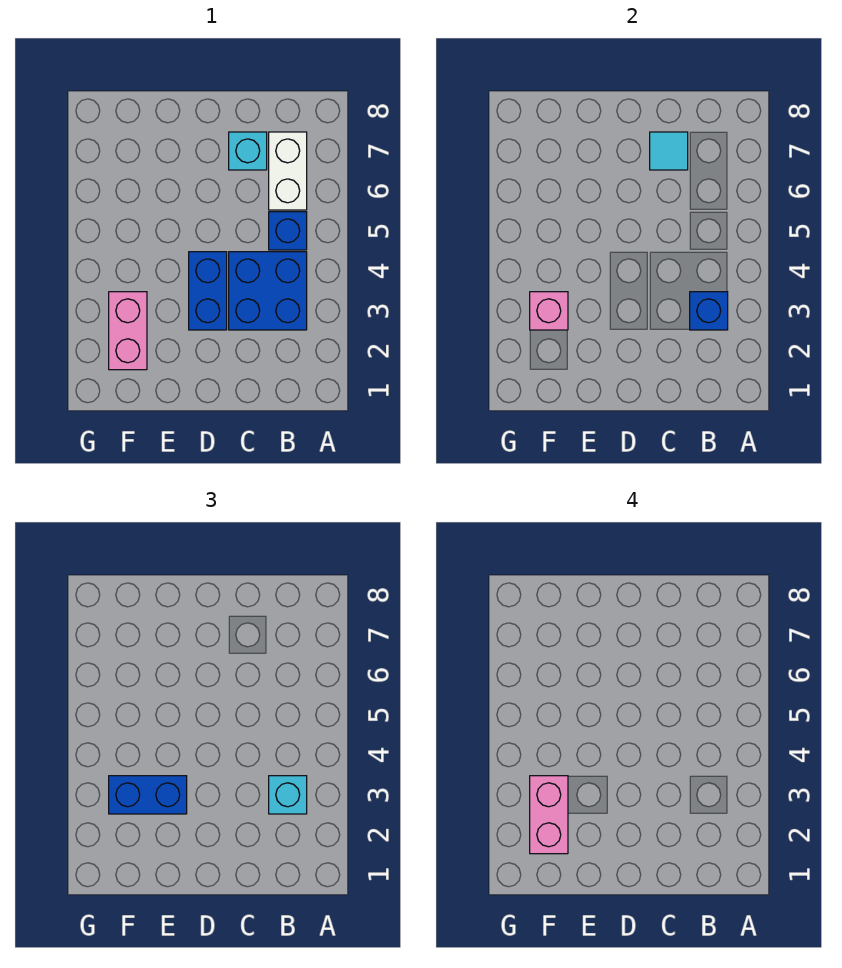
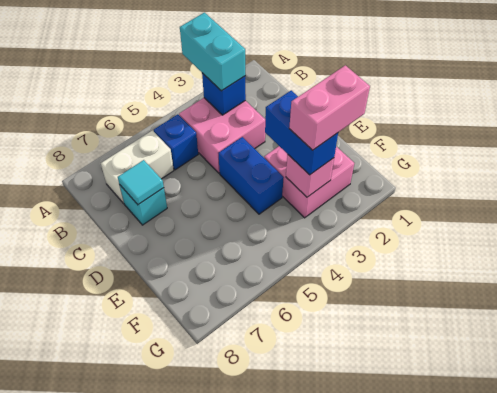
blue 2x2 brick [229,252,307,330] -> pink 2x2 brick [179,98,265,173]
cyan 1x1 brick [269,776,307,814] -> cyan 1x2 brick [180,13,245,91]
blue 1x2 brick [189,252,227,330] -> blue 1x2 brick turned to [218,137,284,214]
pink 1x2 brick [109,292,147,370] -> pink 2x2 brick [264,146,354,218]

